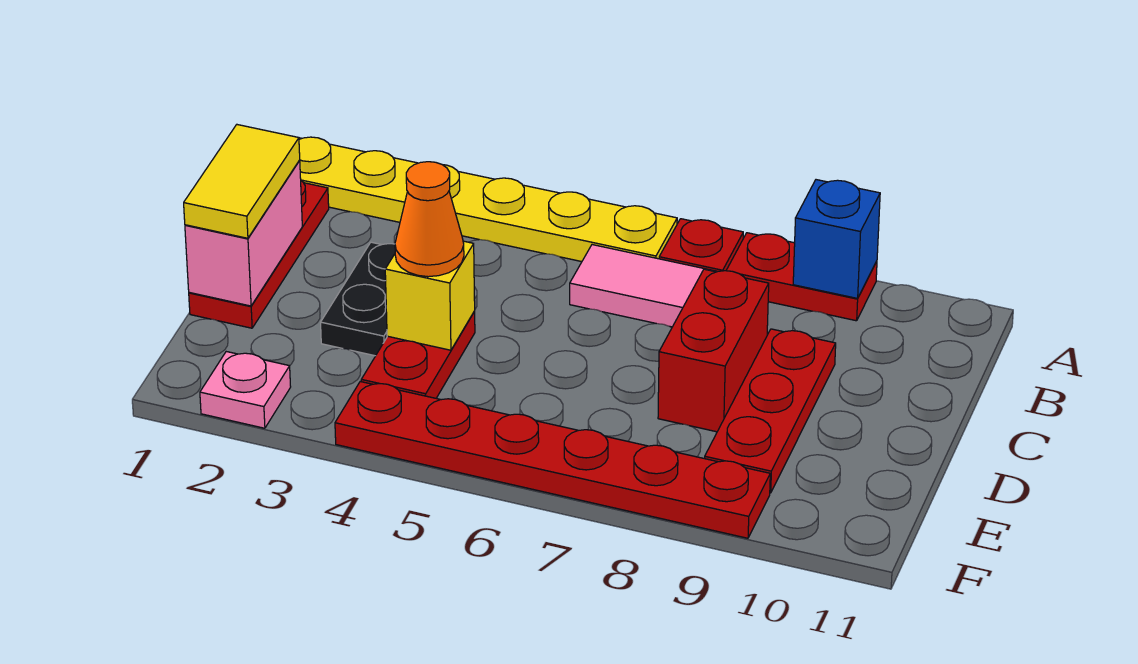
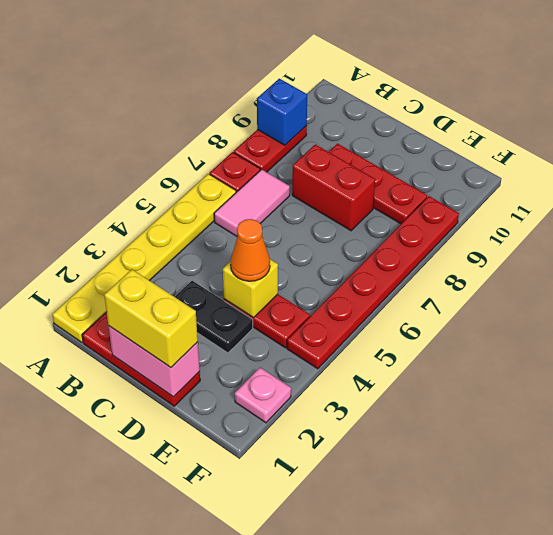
yellow 1x2 tile [184,125,300,238] -> yellow 1x2 brick [104,269,198,367]

